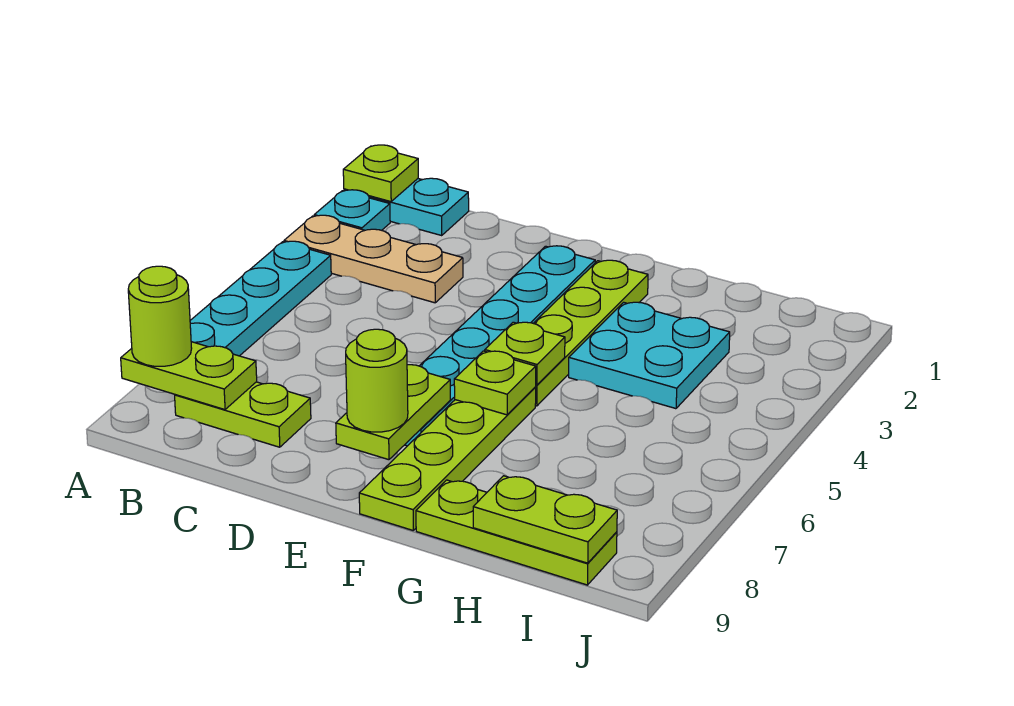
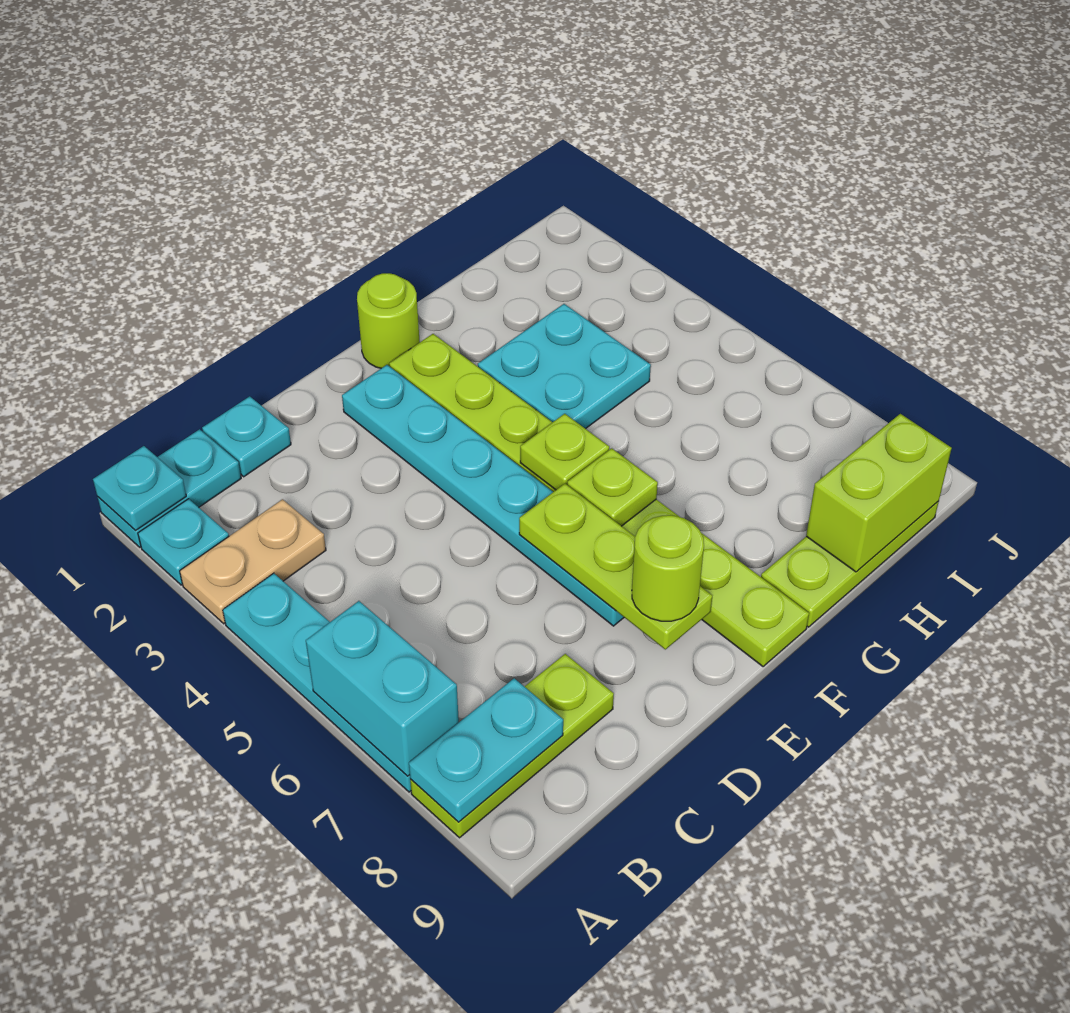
lime 1x1 plate [343,145,418,202] -> cyan 1x1 plate [93,446,186,531]
tan 1x3 plate [284,215,463,303] -> tan 1x2 plate [180,499,326,624]
none -> cyan 1x2 brick [306,601,459,776]
lime 1x2 plate [121,342,257,410] -> cyan 1x2 plate [409,678,563,822]
lime 1x1 round brick [128,266,192,366] -> lime 1x1 round brick moved to [357,273,420,368]
lime 1x2 plate [175,382,311,447] -> lime 1x3 plate [410,654,614,838]
none -> cyan 1x1 plate [202,396,291,477]
lime 1x2 plate [336,365,451,460] -> lime 1x3 plate [519,484,712,649]
lime 1x2 plate [473,476,617,563] -> lime 1x2 brick [806,414,952,572]

